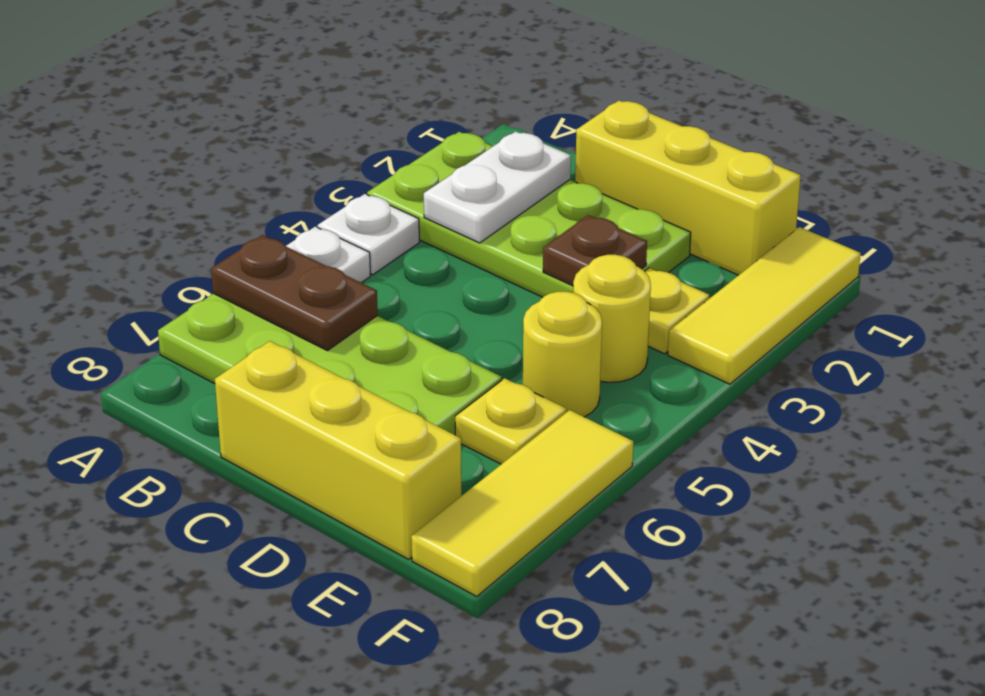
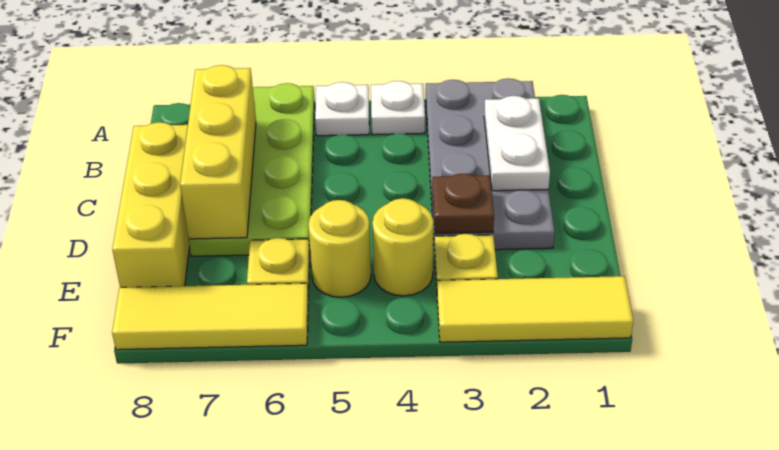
lime 2x4 plate [367,132,691,297] -> grey 2x4 plate [426,78,555,251]
brown 1x2 plate [211,235,378,351] -> none
white 1x2 plate [424,131,571,243] -> white 1x2 plate turned to [484,96,550,191]
yellow 1x3 brick [575,101,801,275] -> yellow 1x3 brick moved to [180,65,256,239]

